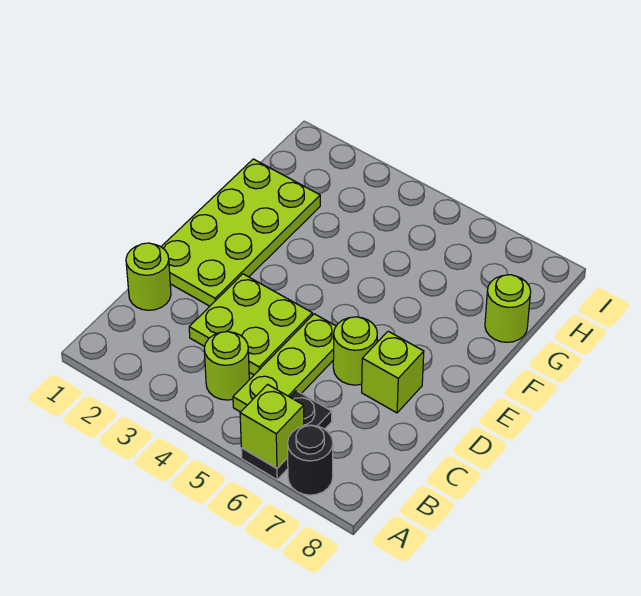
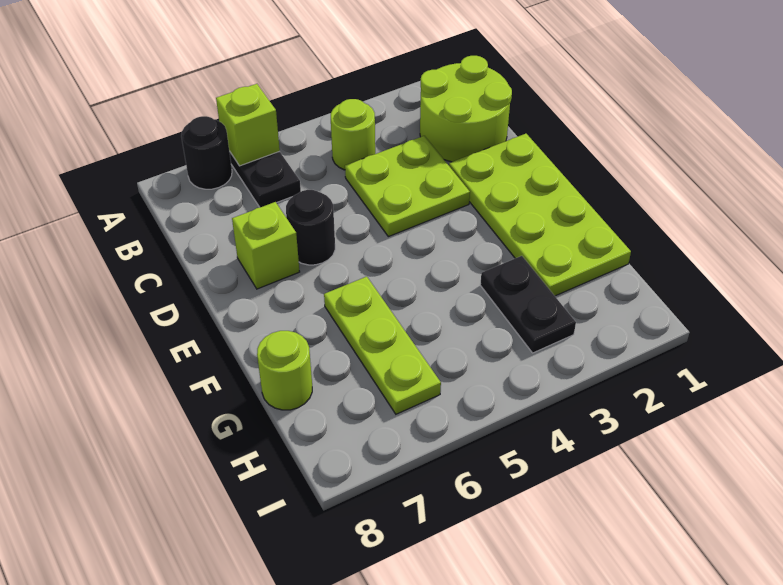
lime 1x3 plate [233,314,336,412] -> lime 1x3 plate moved to [324,277,441,414]
lime 1x1 round brick [126,243,171,310] -> lime 2x2 round brick [420,56,512,162]
lime 1x1 round brick [333,317,377,385] -> black 1x1 round brick [286,190,335,265]
none -> black 1x2 plate [480,256,576,353]

